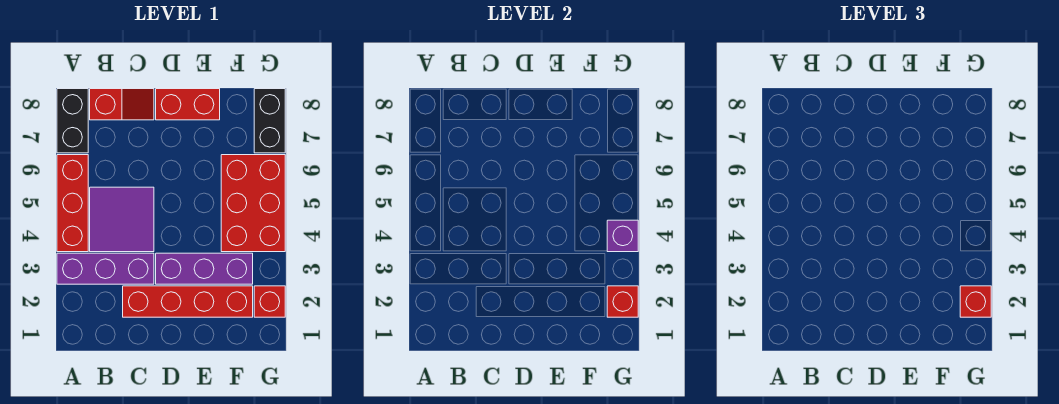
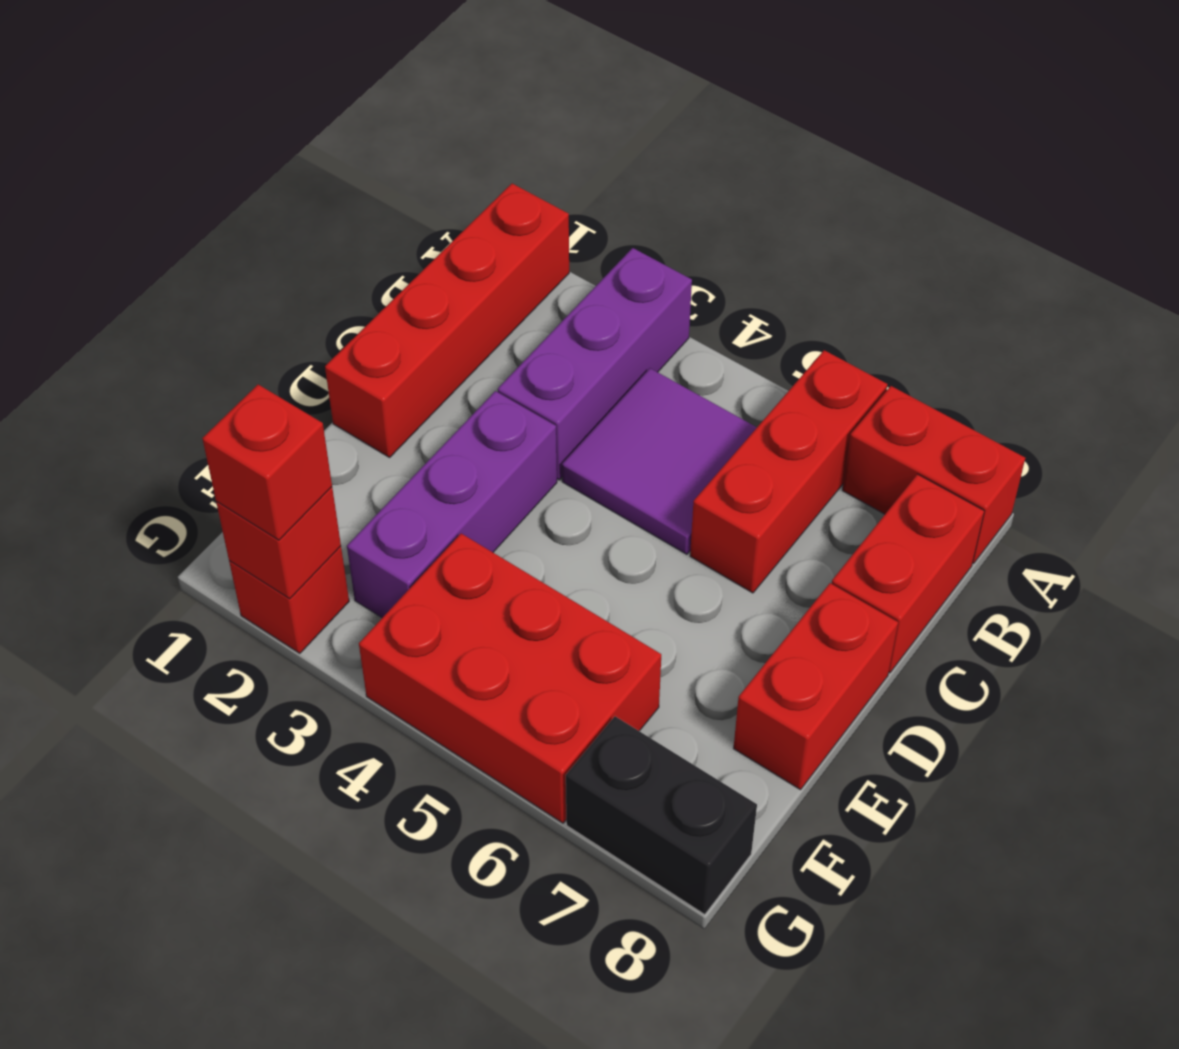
red 1x3 brick [57,155,88,252] -> red 1x3 brick turned to [690,350,887,593]
black 1x2 brick [57,89,88,153] -> red 1x2 brick [842,386,1025,564]
red 1x2 slope [90,89,154,120] -> red 1x2 brick [832,474,984,673]
red 1x4 brick [123,286,253,317] -> red 1x4 brick moved to [325,184,569,457]
purple 1x1 brick [607,220,638,252] -> none

